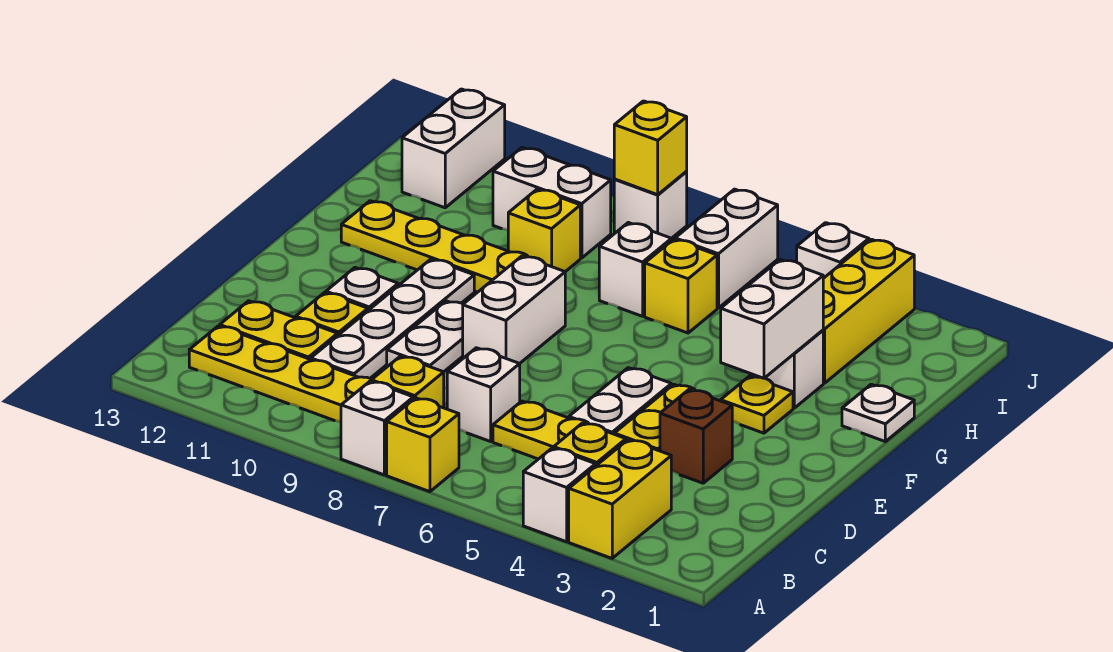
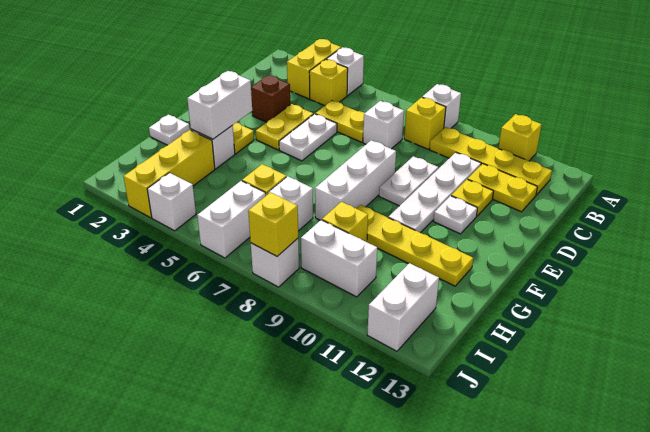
yellow 1x1 brick [387,398,459,492] -> yellow 1x1 brick moved to [498,114,542,161]
white 1x2 brick [463,256,565,363] -> white 1x3 brick [315,140,396,220]

